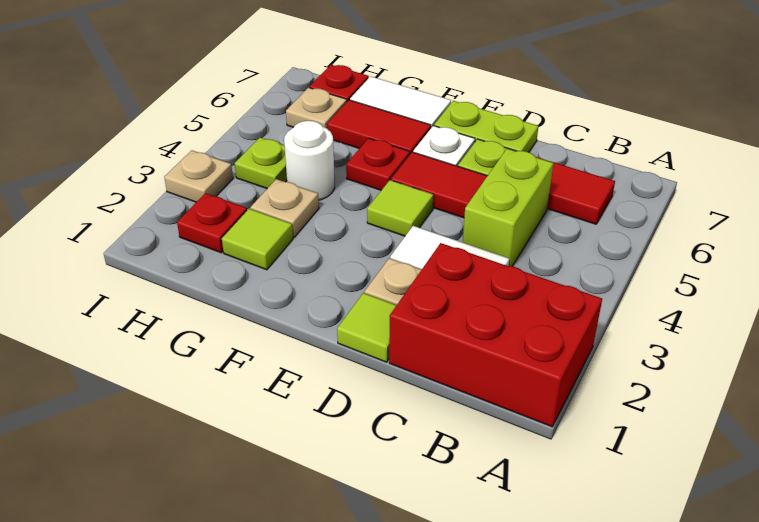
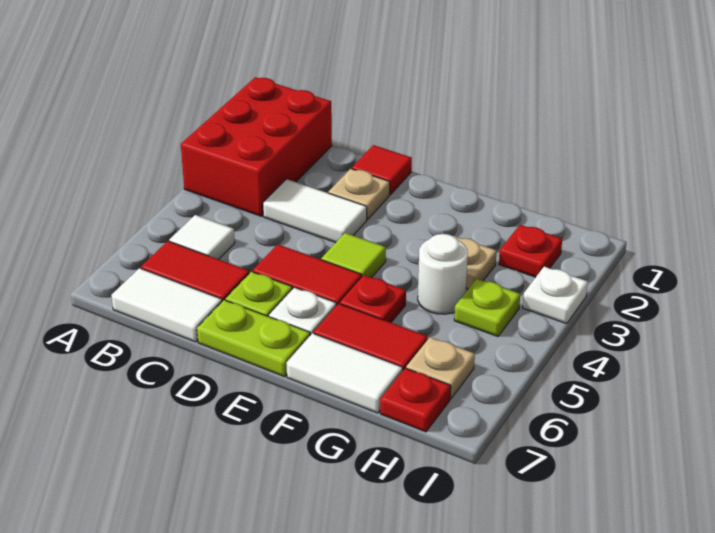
red 2x3 brick [389,243,602,427] -> red 2x3 brick turned to [181,77,332,216]
none -> white 1x1 tile [169,215,235,259]
none -> white 1x2 tile [111,268,222,342]
lime 1x2 brick [463,149,553,266] -> none
lime 1x1 tile [337,293,397,362] -> red 1x1 tile [352,145,412,195]
lime 1x1 tile [222,209,293,270] -> none
tan 1x1 plate [164,150,233,202] -> white 1x1 plate [523,267,588,324]

